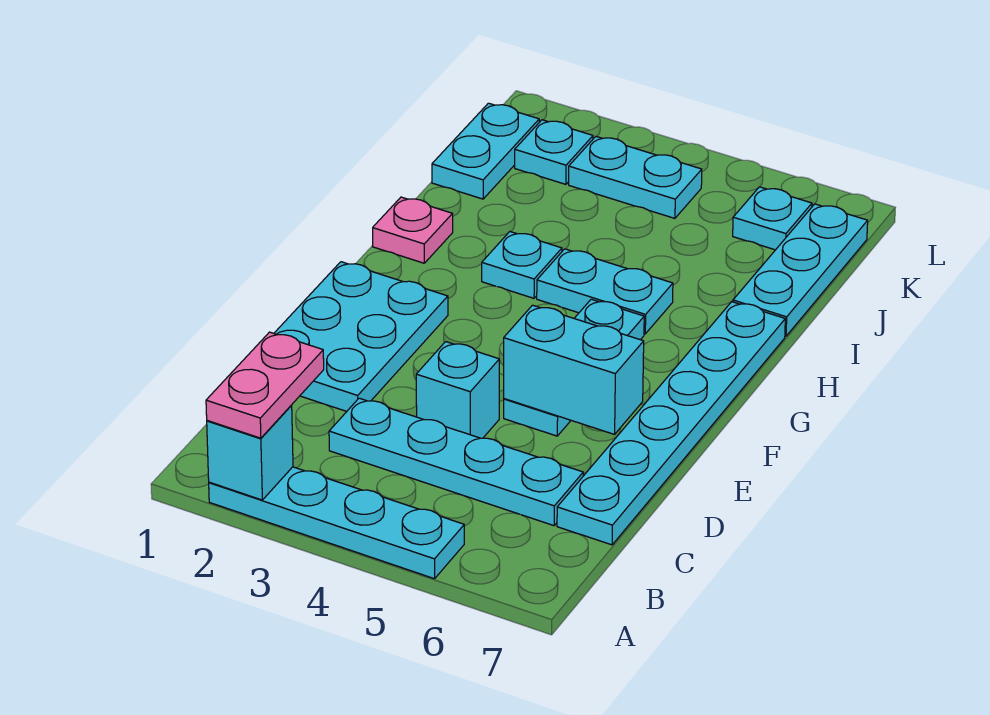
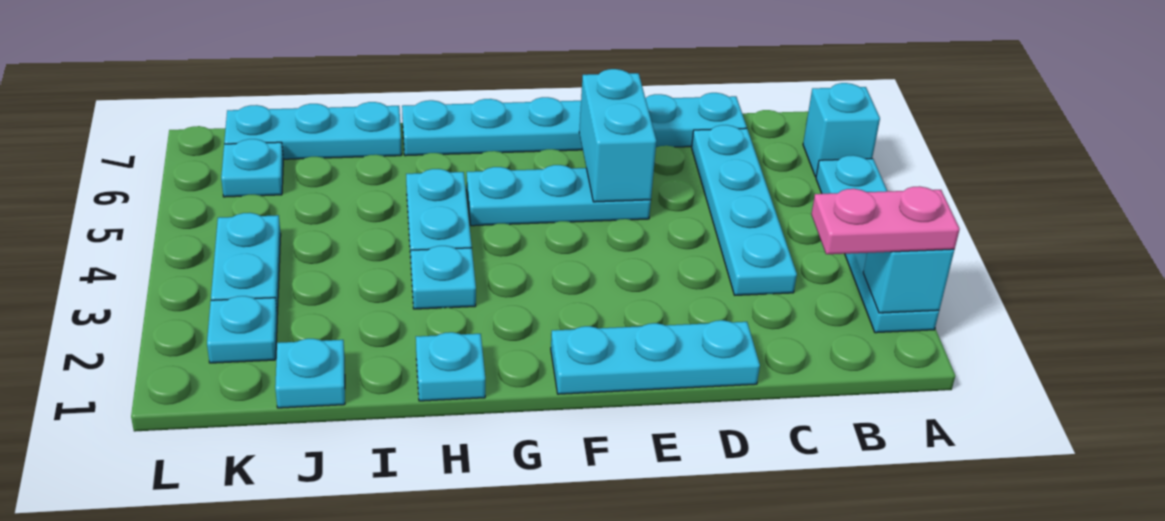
cyan 2x3 plate [274,262,448,411] -> cyan 1x3 plate [551,320,760,394]
cyan 1x1 brick [416,342,499,438] -> cyan 1x1 brick moved to [803,83,880,177]
pink 1x1 plate [373,197,453,263] -> cyan 1x1 plate [416,332,485,401]
cyan 1x2 plate [432,103,539,199] -> cyan 1x1 plate [275,339,345,408]

